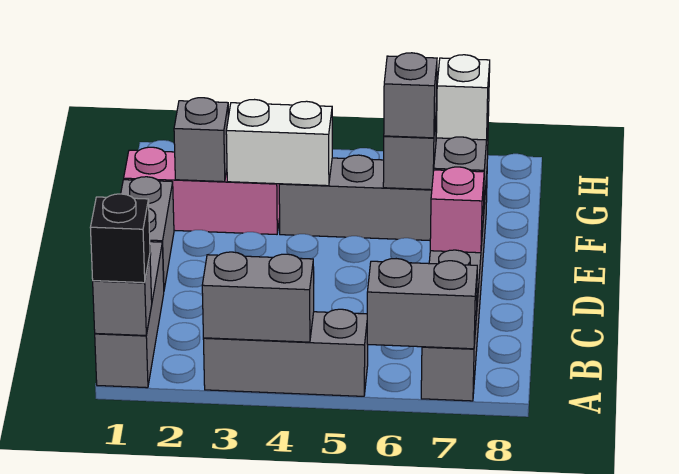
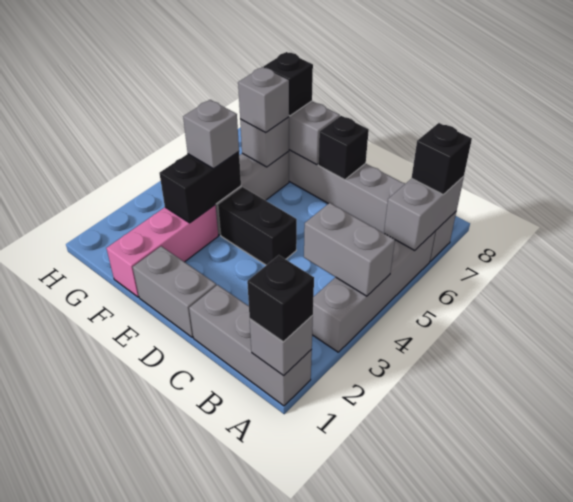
grey 1x3 brick [203,309,368,396] -> grey 1x4 brick [312,231,436,352]
grey 1x2 brick [202,252,314,342] -> grey 1x2 brick turned to [304,203,395,296]
none -> black 1x1 brick [412,123,472,194]
none -> black 1x2 brick [218,187,297,265]
pink 1x1 brick [430,167,484,253] -> black 1x1 brick [318,116,369,180]
grey 1x1 brick [174,98,229,182] -> grey 1x1 brick moved to [183,100,239,169]
white 1x2 brick [226,100,332,186] -> black 1x2 brick [159,152,241,223]
white 1x1 brick [436,55,490,140] -> black 1x1 brick [264,52,313,116]

